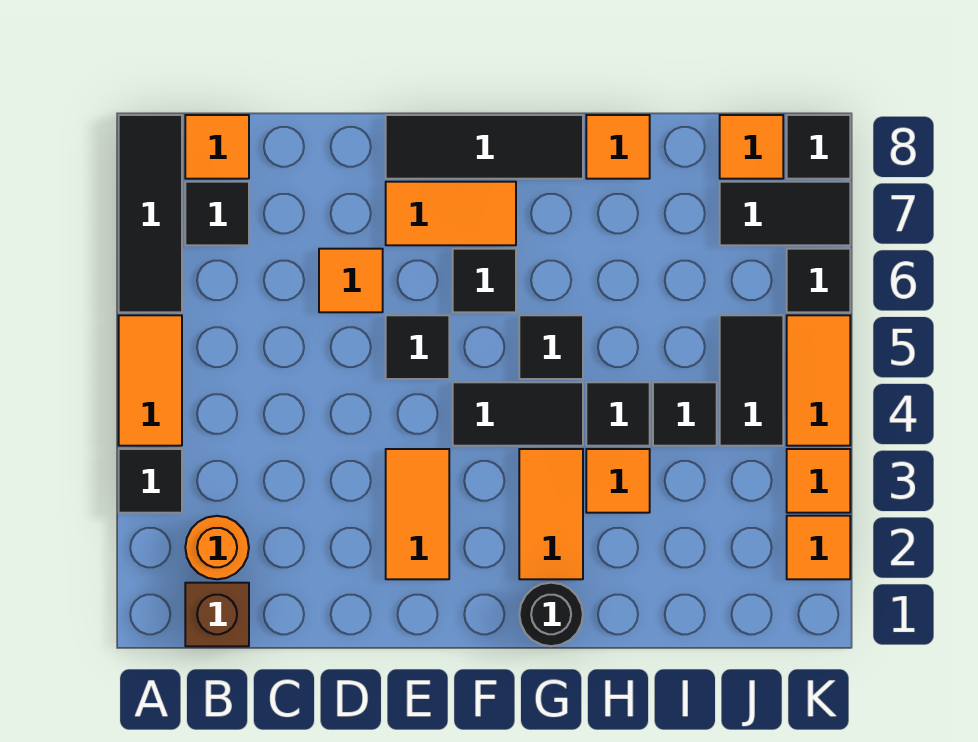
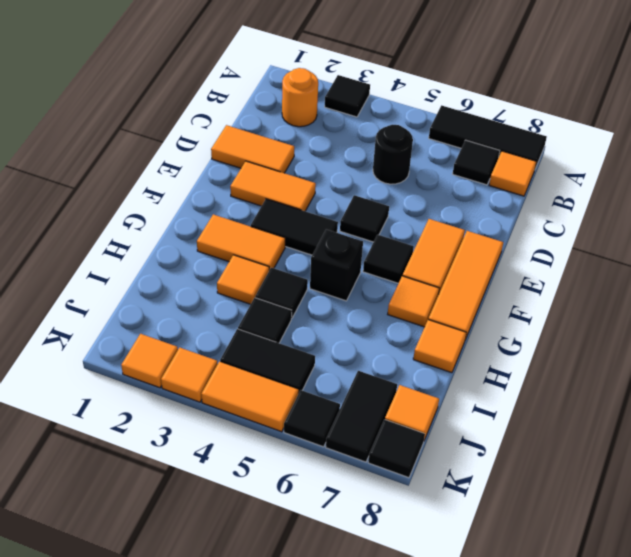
orange 1x2 tile [119,315,182,446] -> orange 1x2 tile moved to [211,125,294,173]
brown 1x1 brick [185,583,249,646] -> none
orange 1x1 tile [319,249,383,312] -> orange 1x1 tile moved to [388,276,439,327]
black 1x3 tile [386,115,583,179] -> orange 1x3 tile [428,231,503,340]
black 1x2 tile [453,382,583,446] -> black 1x2 tile turned to [251,199,338,255]
black 1x1 round brick [519,583,583,646] -> black 1x1 round brick moved to [373,125,413,184]
black 1x1 tile [519,315,583,379] -> black 1x1 brick [310,229,363,301]

